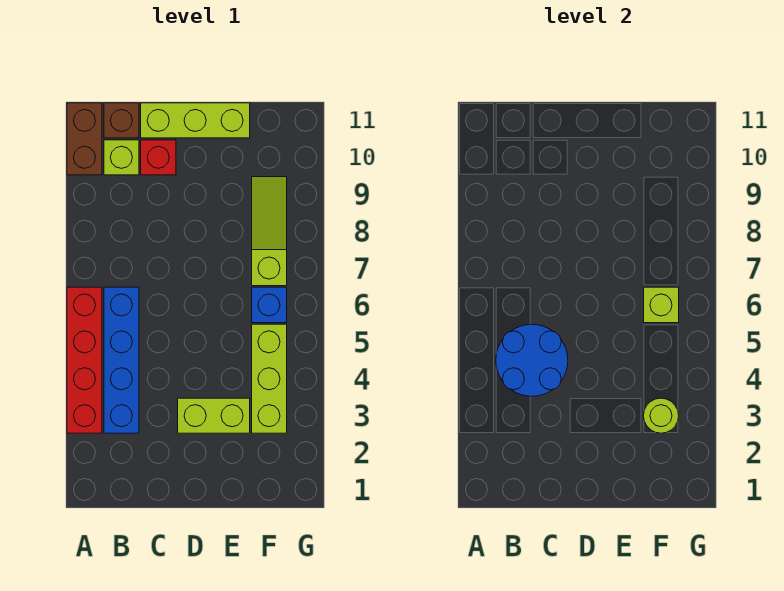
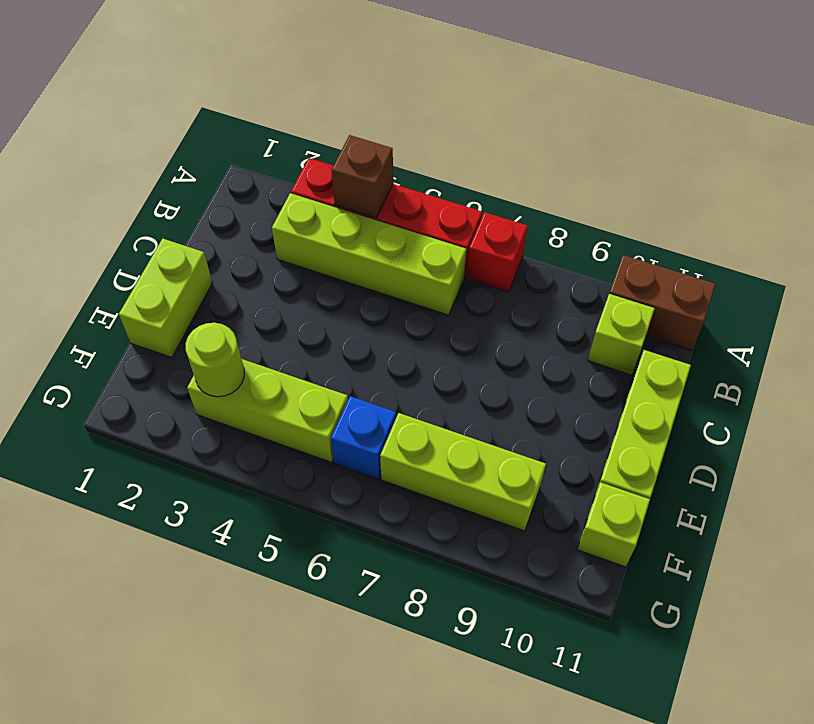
blue 1x4 brick [104,287,139,433] -> lime 1x4 brick [272,193,466,315]
blue 2x2 round brick [496,324,568,396] -> none
brown 1x1 brick [104,103,139,138] -> brown 1x1 brick moved to [332,135,393,218]
red 1x1 brick [141,140,176,175] -> red 1x1 brick moved to [467,213,528,292]
lime 1x2 brick [178,398,250,433] -> lime 1x2 brick moved to [119,239,212,358]
lime 1x1 brick [644,287,679,323] -> lime 1x1 brick moved to [577,482,650,567]
lime 1x3 slope [252,177,287,286] -> lime 1x3 brick [380,413,546,531]

